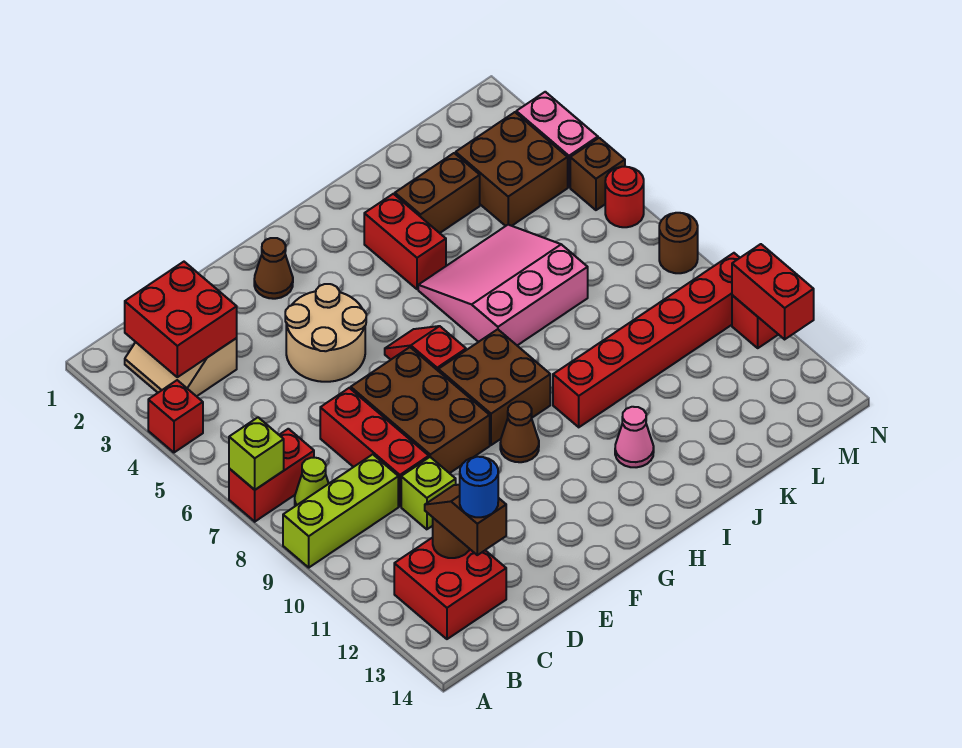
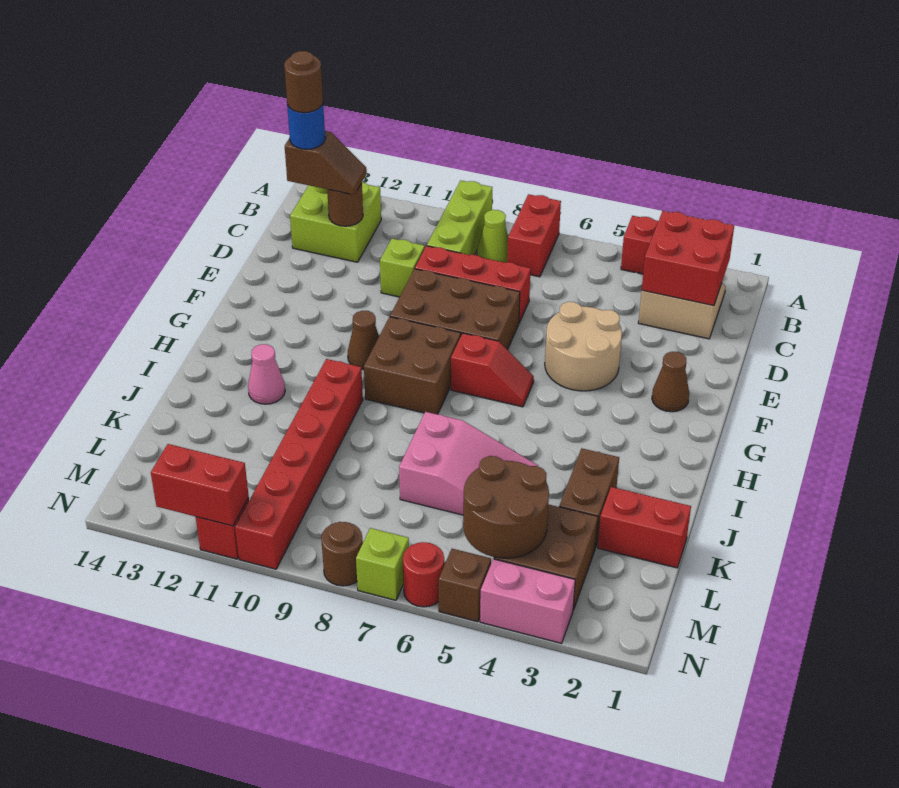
lime 1x1 brick [229,417,284,490] -> lime 1x1 brick moved to [356,528,409,600]
red 2x2 brick [394,537,506,639] -> lime 2x2 brick [290,182,381,262]
none -> brown 1x1 round brick [284,51,323,113]
red 1x2 brick [364,194,446,289] -> red 1x2 brick moved to [598,487,691,568]
pink 3x3 slope [418,225,588,345] -> pink 2x3 slope [399,412,538,515]
none -> brown 2x2 round brick [463,456,549,558]

